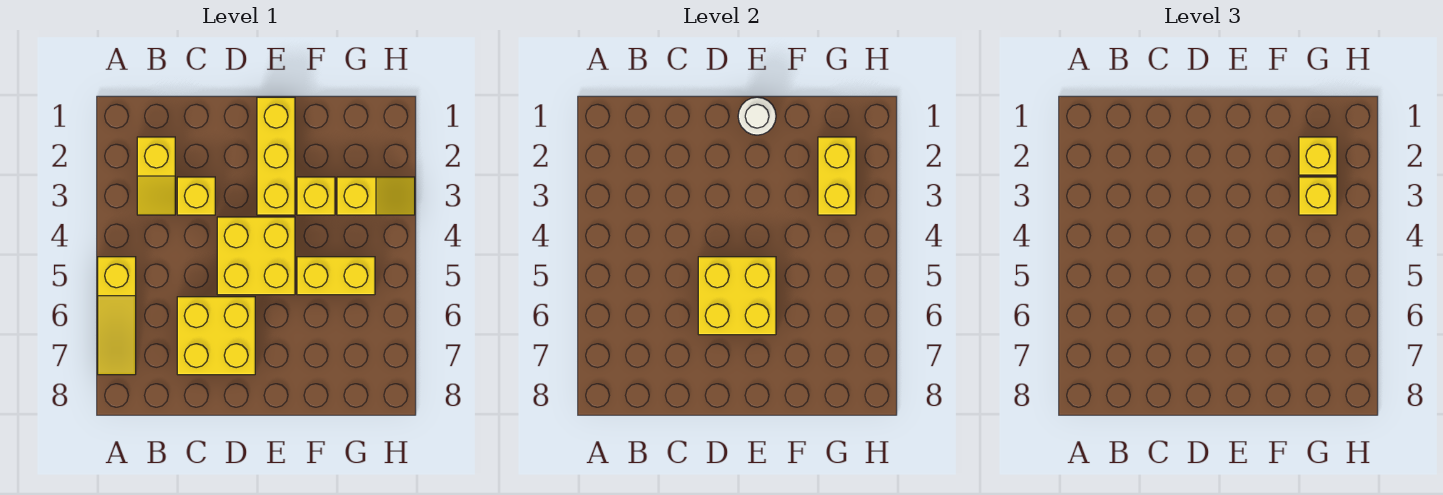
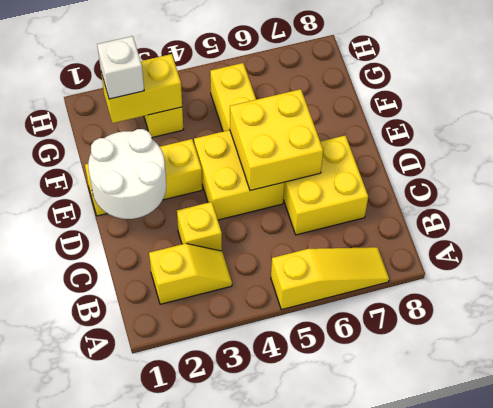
white 1x1 round brick [738,97,776,135] -> white 2x2 round brick [88,129,166,219]
yellow 1x1 brick [297,177,335,215] -> none
yellow 1x1 brick [1299,137,1337,175] -> white 1x1 brick [97,36,144,99]
yellow 1x1 brick [1299,177,1337,215] -> none

